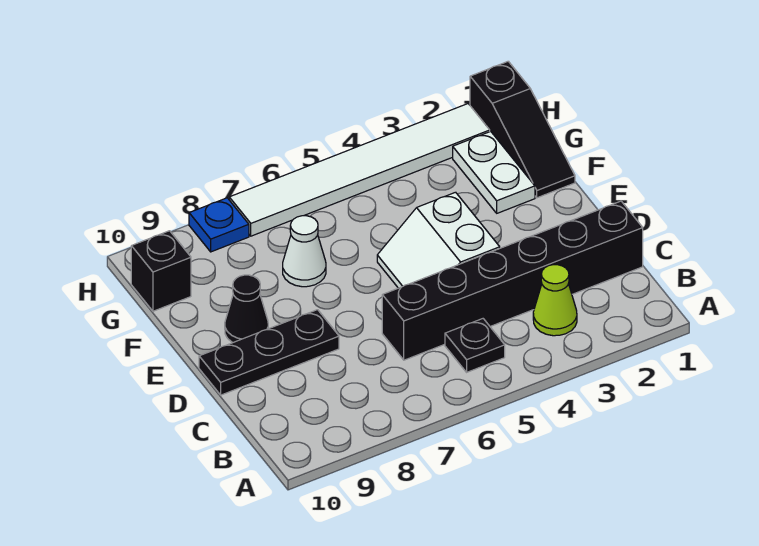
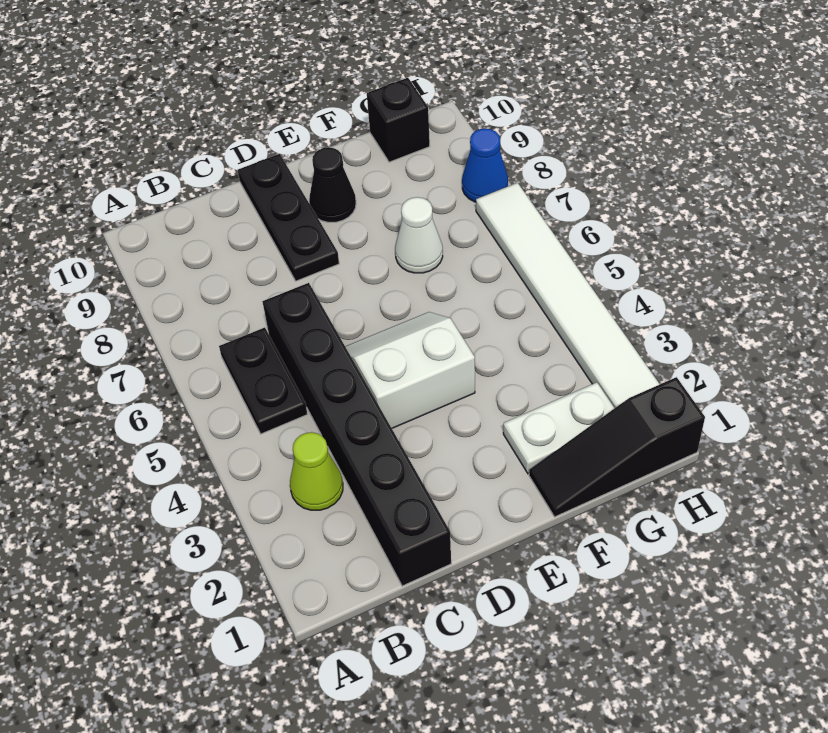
black 1x1 plate [445,319,505,372] -> black 1x2 plate [219,328,307,434]
blue 1x1 plate [189,198,249,252] -> blue 1x1 cone [462,128,508,202]

